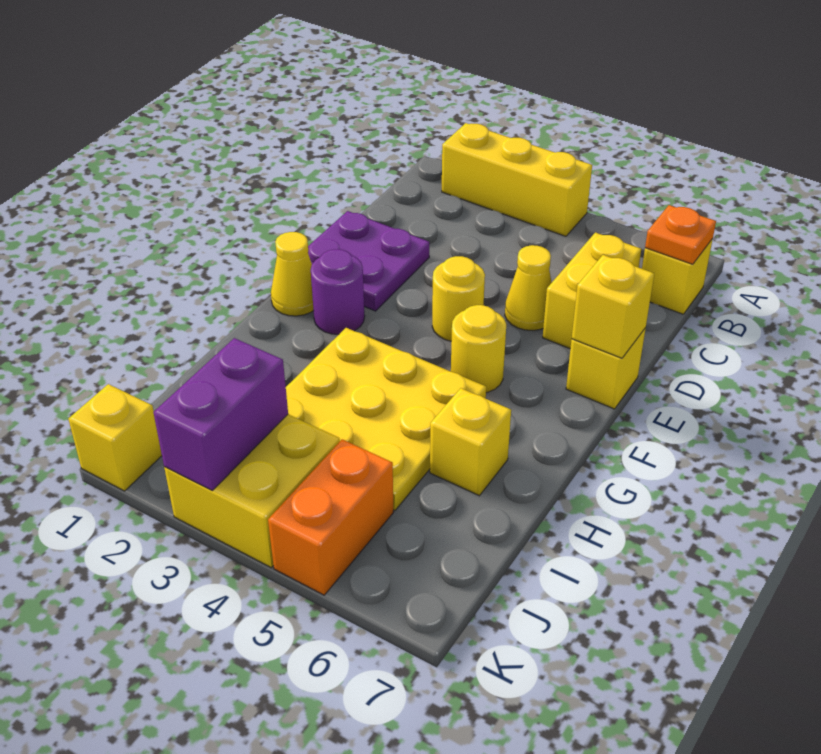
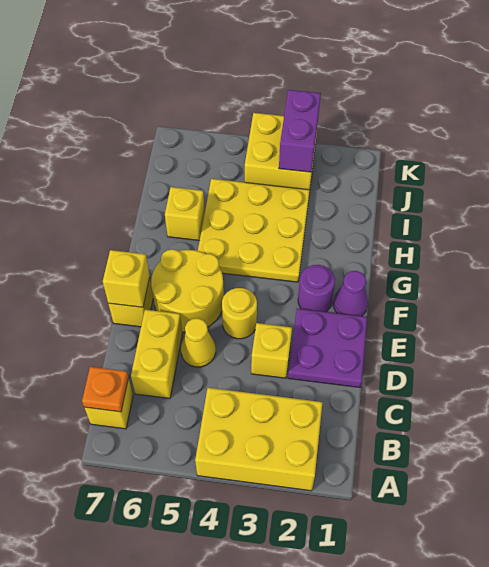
yellow 1x3 brick [442,123,592,236] -> yellow 2x3 brick [195,388,323,491]
yellow 1x1 cone [271,232,314,316] -> purple 1x1 cone [333,271,368,316]
yellow 1x1 round brick [451,305,506,393] -> yellow 2x2 round brick [151,249,224,332]
orange 1x2 brick [268,439,394,595] -> none
yellow 1x1 brick [68,384,162,491] -> yellow 1x1 brick moved to [251,323,292,378]

